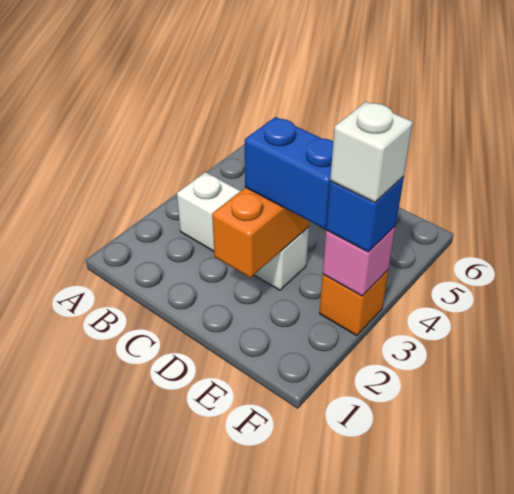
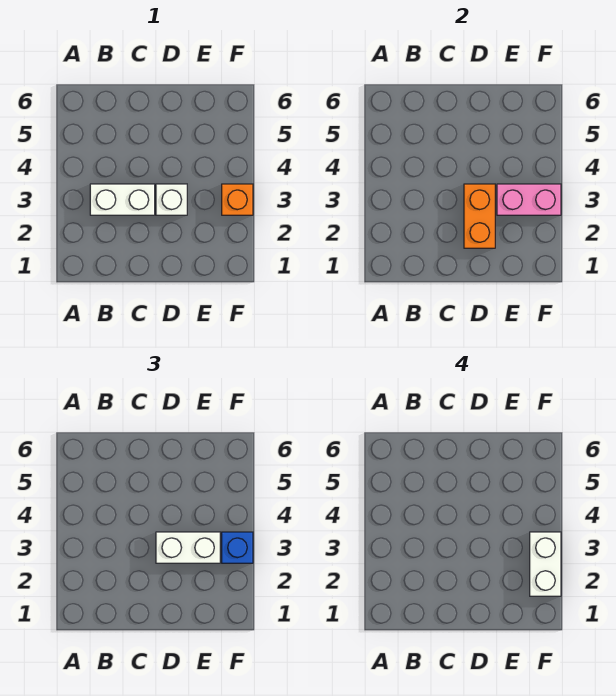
blue 1x2 brick [245,117,333,229] -> white 1x2 brick [156,532,220,563]
pink 1x1 brick [323,226,396,296] -> pink 1x2 brick [497,184,561,215]
white 1x1 brick [330,102,413,203] -> white 1x2 brick [530,532,561,596]

